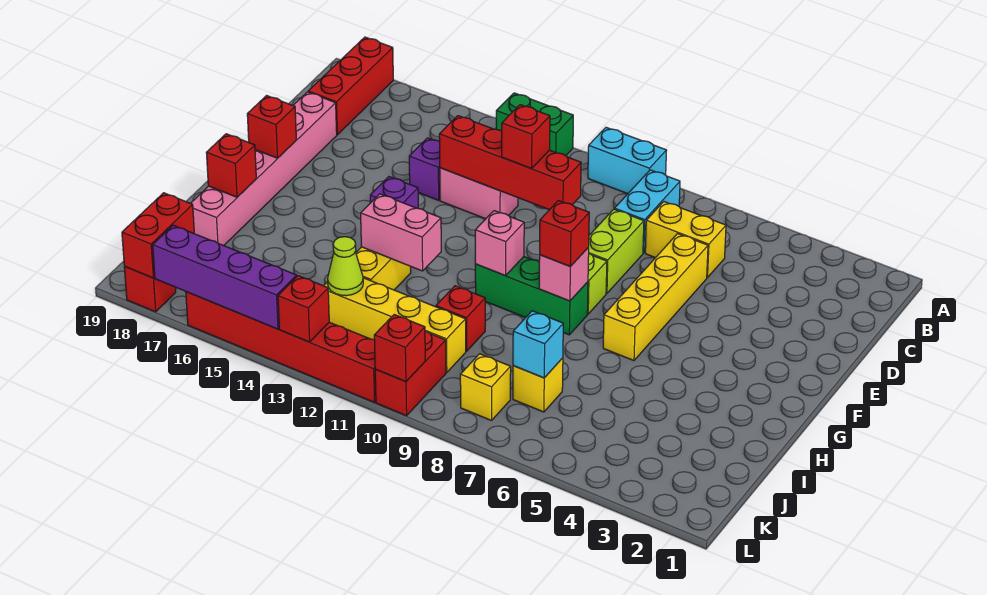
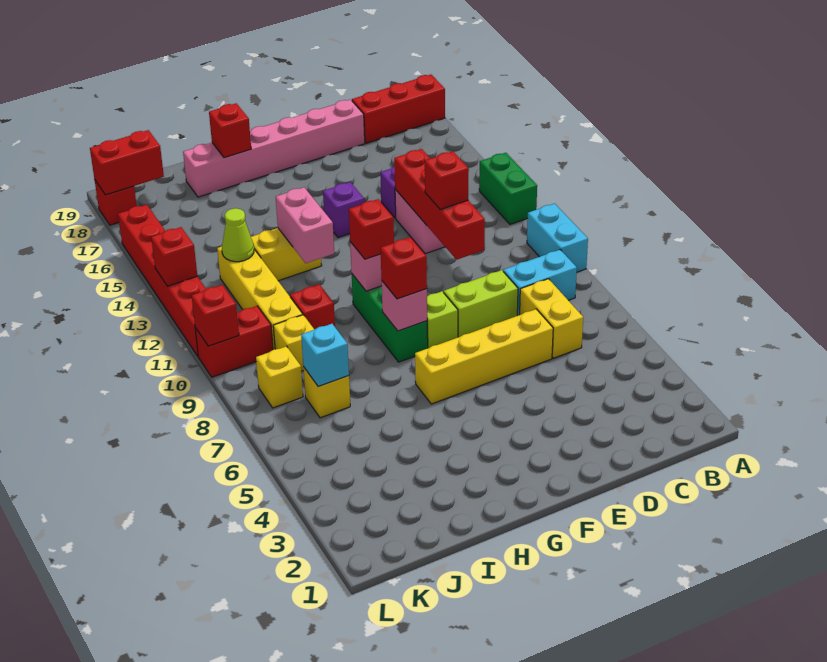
red 1x1 brick [247,96,296,158] -> red 1x1 brick moved to [349,199,394,259]
none -> yellow 1x1 brick [273,315,314,371]
purple 1x4 brick [153,225,297,329] -> none

